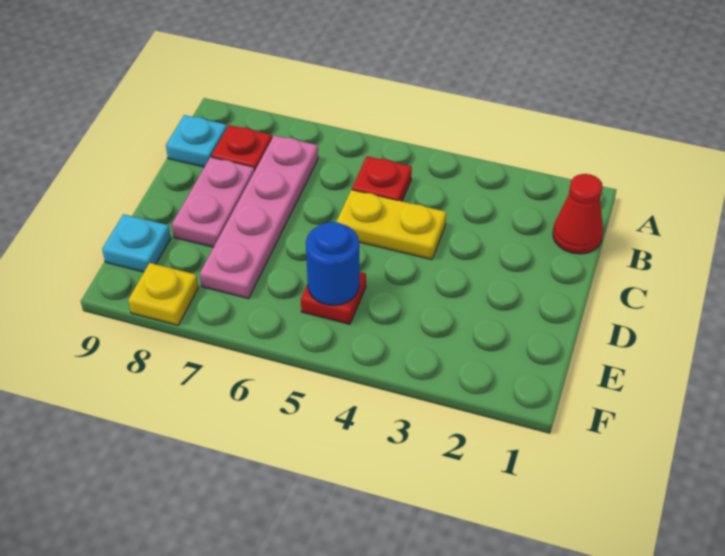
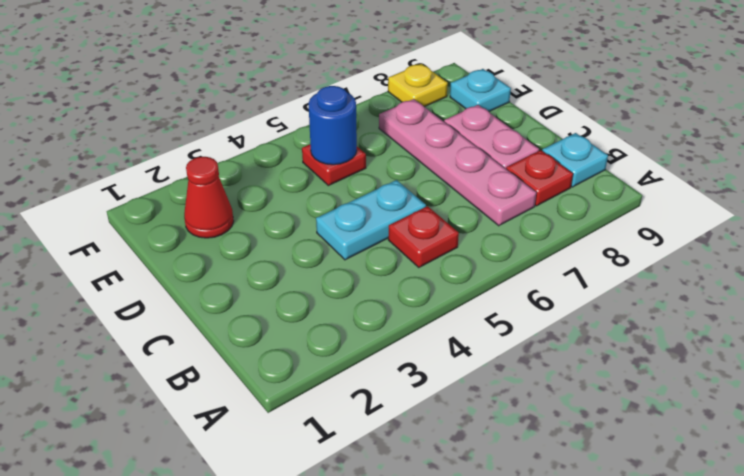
red 1x1 cone [553,174,603,254] -> red 1x1 cone moved to [184,157,234,238]
yellow 1x2 plate [336,190,446,260] -> cyan 1x2 plate [316,180,426,260]

